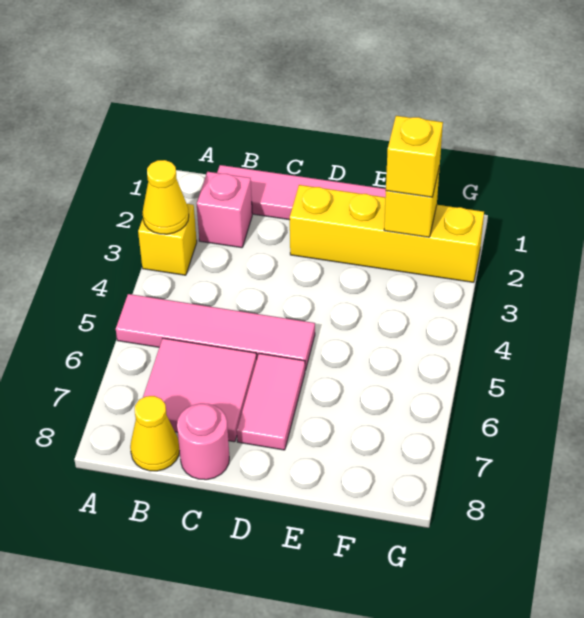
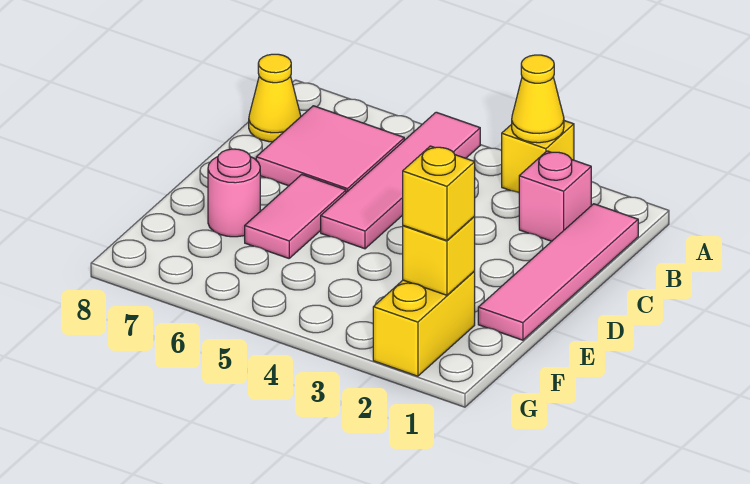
pink 1x1 round brick [177,403,229,480] -> pink 1x1 round brick moved to [208,149,260,237]
yellow 1x4 brick [290,185,484,282] -> yellow 1x2 brick [373,271,475,376]
pink 1x2 tile [237,354,305,450] -> pink 1x2 tile turned to [245,175,346,258]

